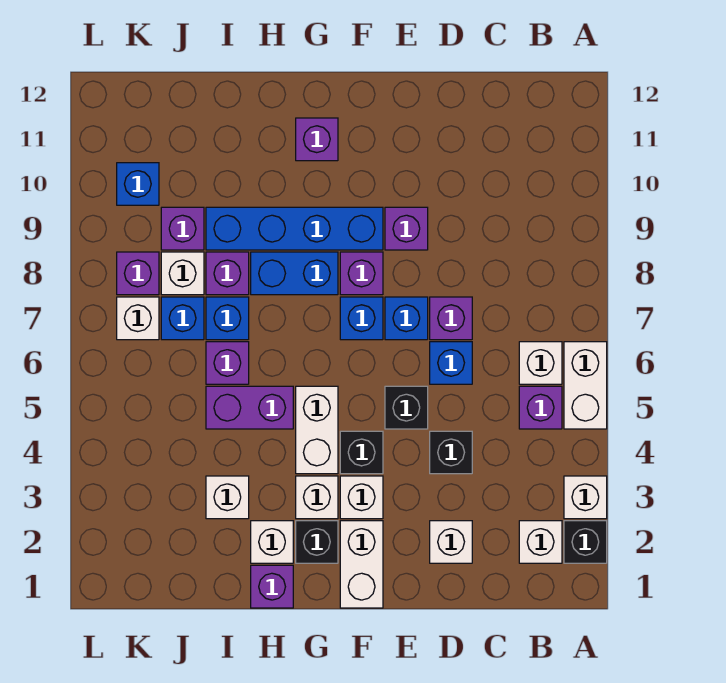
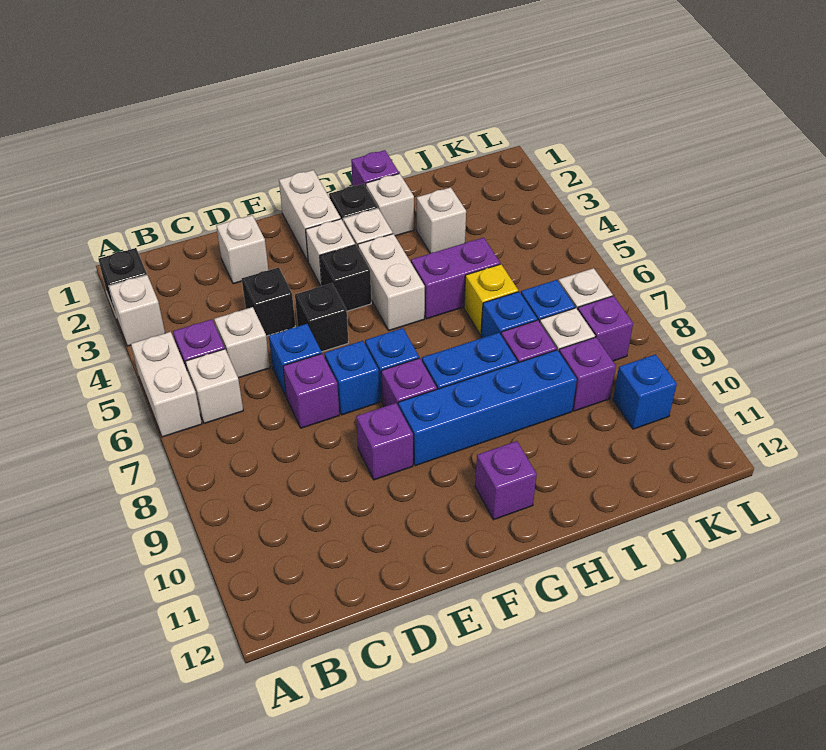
white 1x1 brick [519,521,562,563] -> white 1x1 brick moved to [214,307,270,378]
purple 1x1 brick [206,342,249,384] -> yellow 1x1 brick [464,264,518,335]

